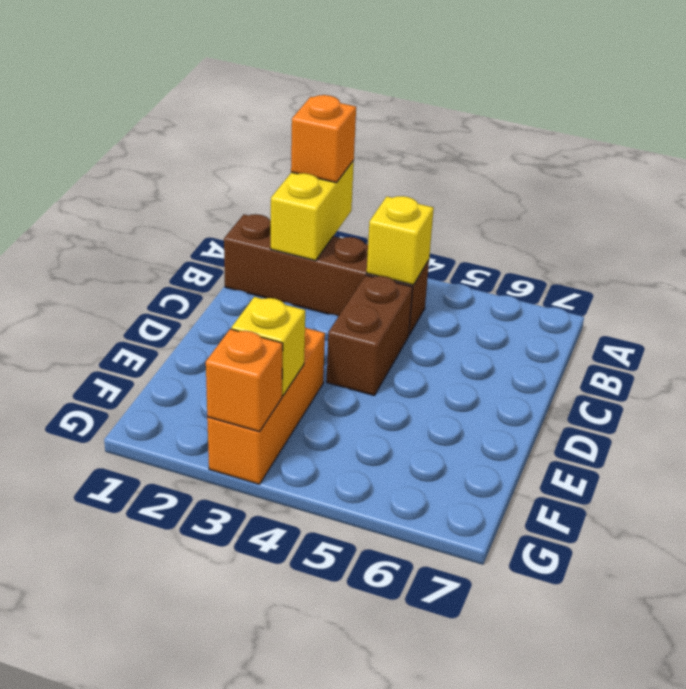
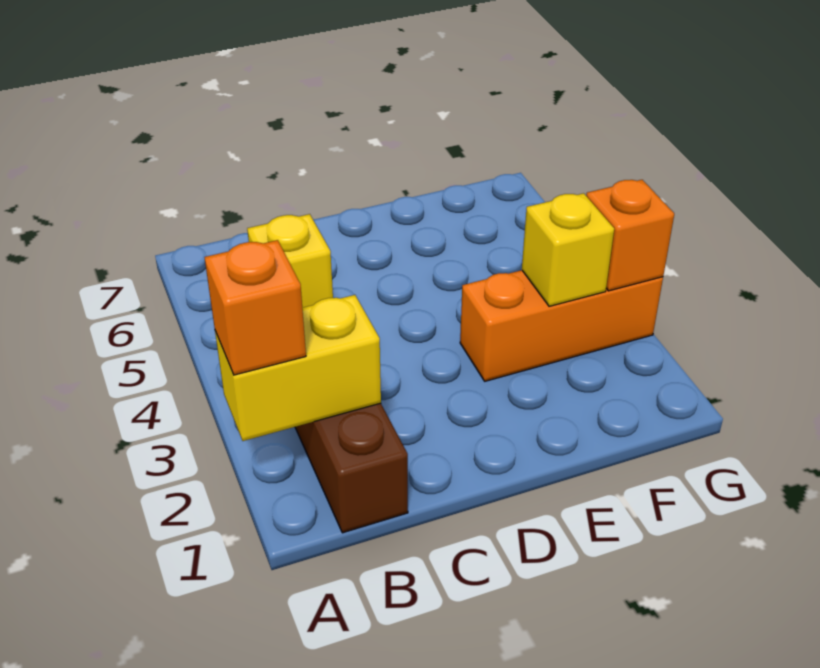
brown 1x2 brick [327,275,413,395] -> none

